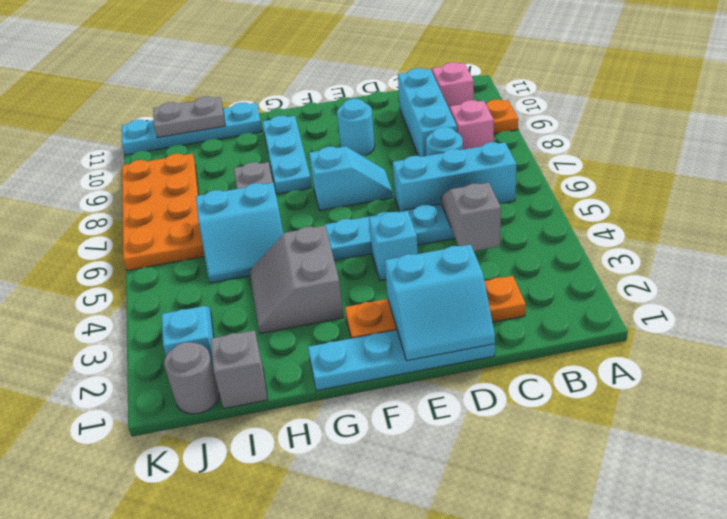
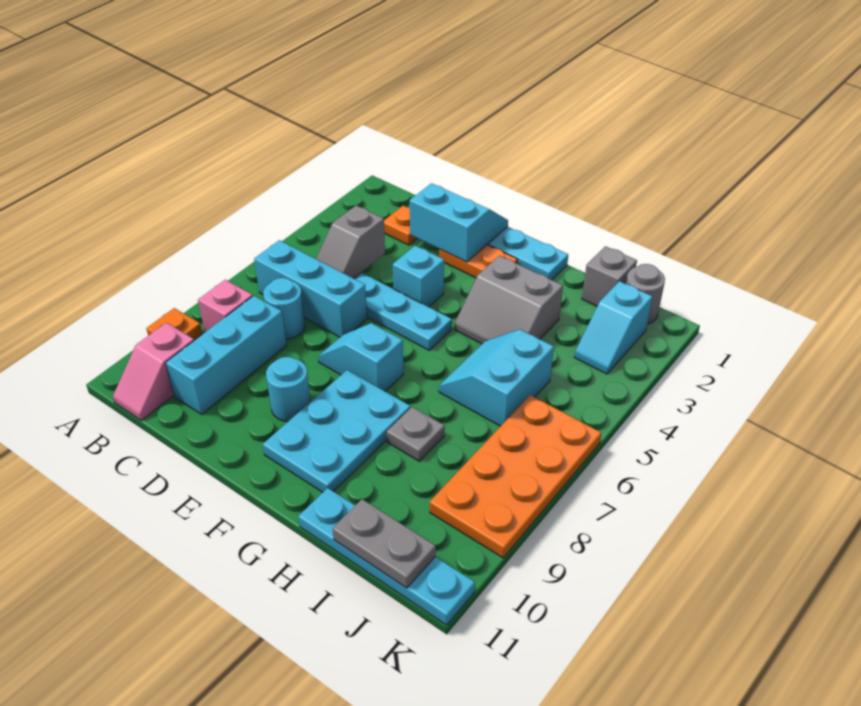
grey 2x2 slope [250,226,344,334] -> grey 2x2 slope turned to [454,256,563,344]
cyan 1x3 plate [262,116,312,194] -> cyan 2x3 plate [263,370,410,492]
cyan 2x2 slope [196,183,283,283] -> cyan 2x2 slope turned to [439,330,554,426]

